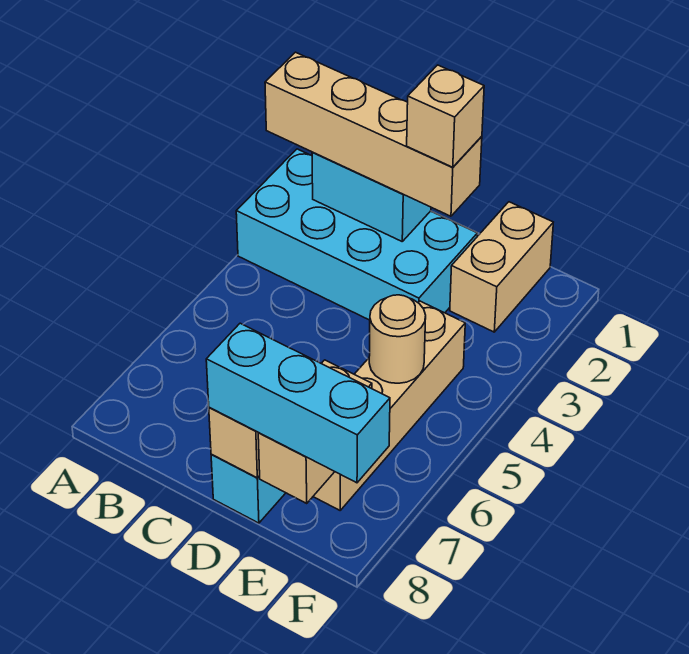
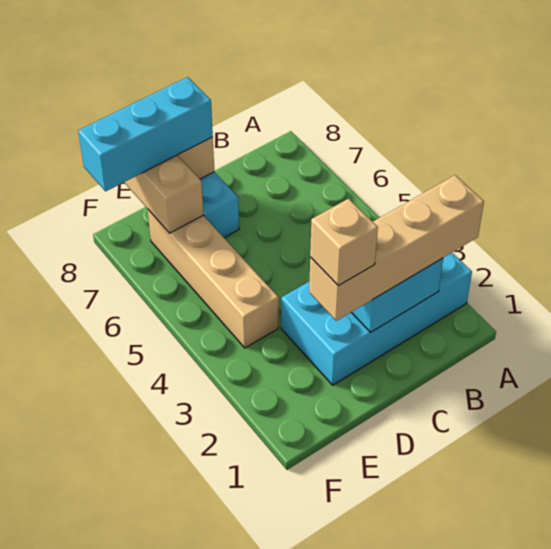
tan 1x2 brick [450,202,553,332] -> none
tan 1x1 round brick [369,295,426,383] -> none

